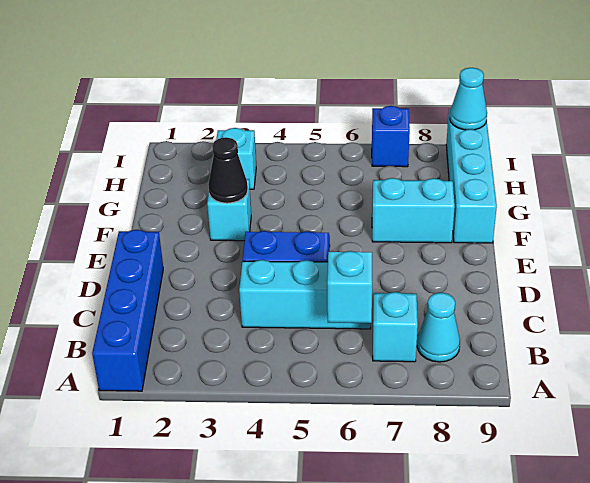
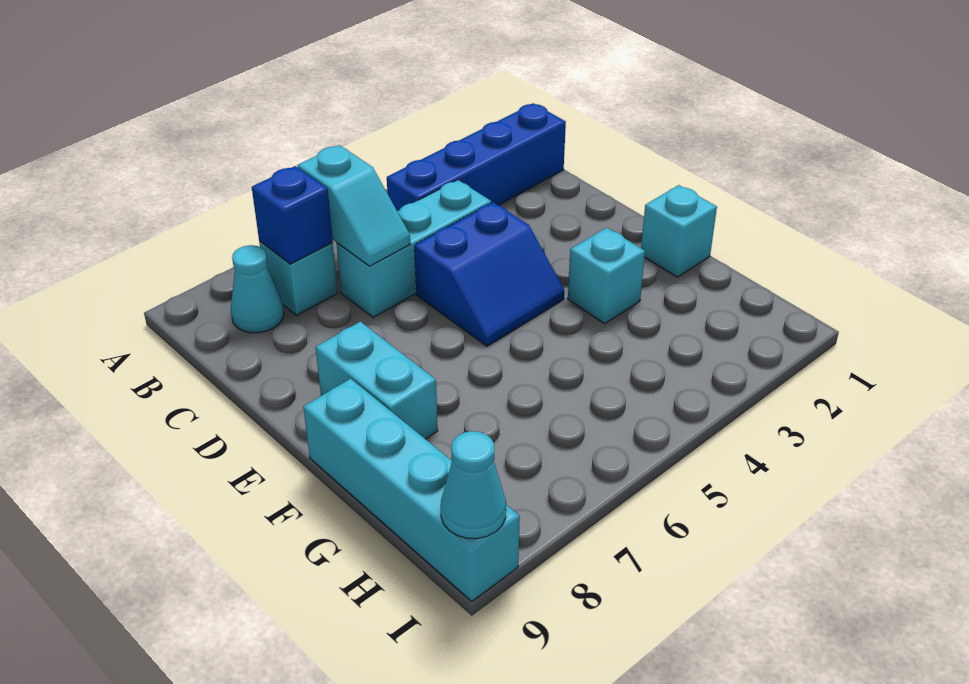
blue 1x4 brick [92,230,163,391] -> blue 1x4 brick turned to [387,103,566,211]
black 1x1 cone [208,137,248,203] -> none
cyan 1x2 brick [372,178,455,243] -> cyan 1x2 brick turned to [316,322,438,439]
cyan 1x1 brick [216,128,256,189] -> cyan 1x1 brick moved to [641,185,717,277]
blue 1x1 brick [372,106,410,167] -> blue 1x1 brick moved to [252,166,333,264]

